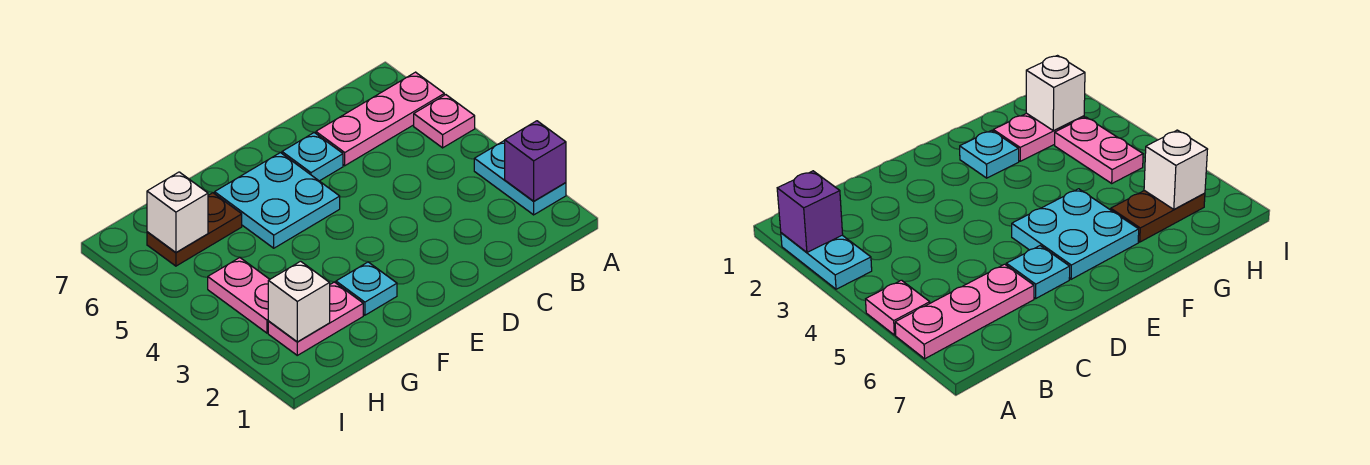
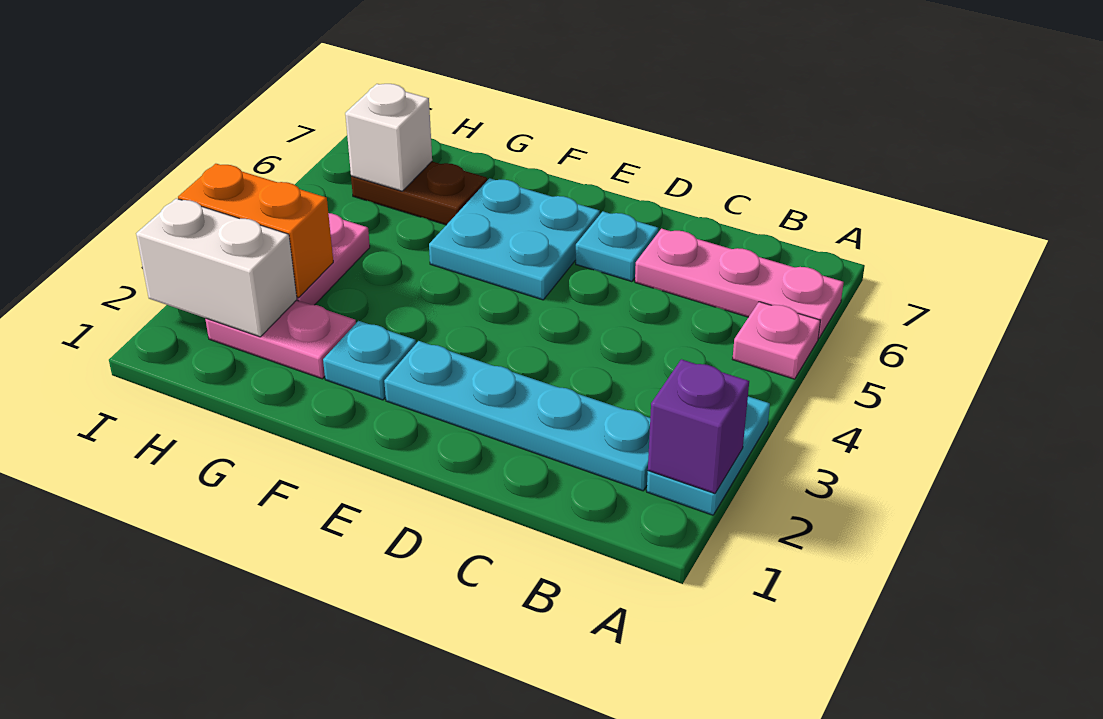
none -> cyan 1x4 plate [384,341,650,491]
white 1x1 brick [268,261,330,342] -> white 1x2 brick [136,198,297,337]
none -> orange 1x2 brick [178,164,333,298]

